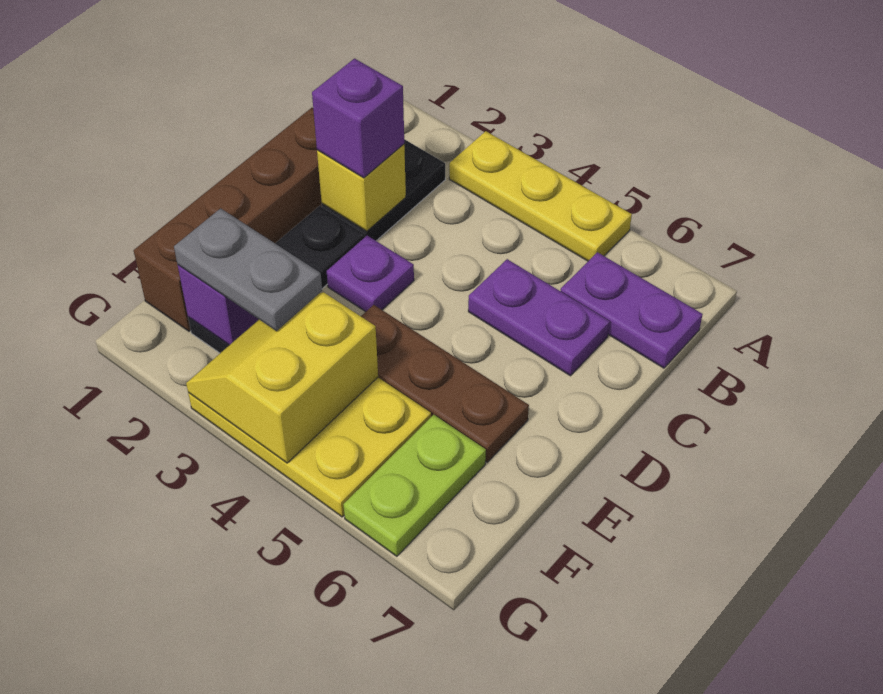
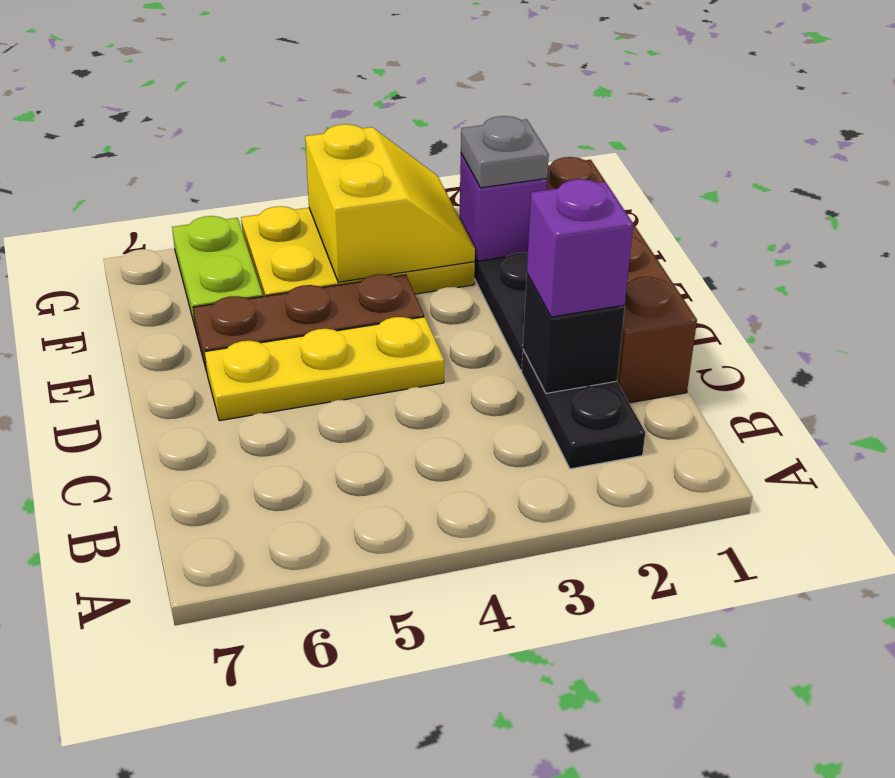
yellow 1x3 plate [449,131,632,261] -> yellow 1x3 plate moved to [205,317,444,421]
purple 1x2 plate [561,252,703,368] -> none
yellow 1x1 brick [317,144,406,231] -> black 1x1 brick [523,274,625,393]
purple 1x2 plate [468,259,610,376] -> none
purple 1x1 plate [327,236,414,312] -> none
grey 1x2 plate [174,208,322,331] -> grey 1x1 plate [461,116,549,188]

